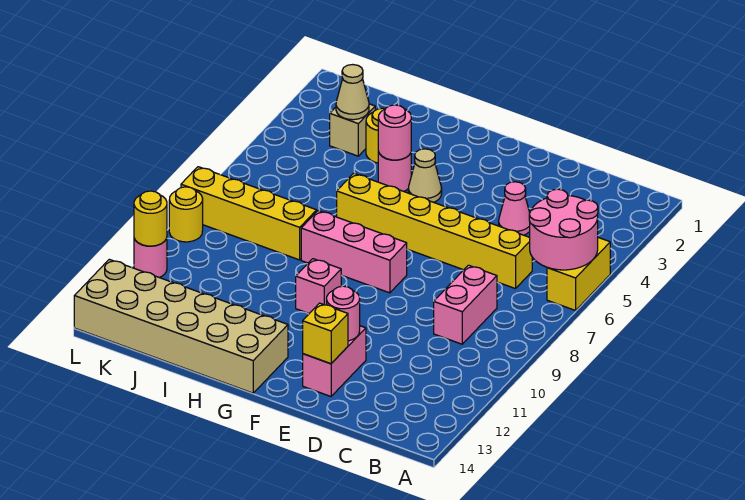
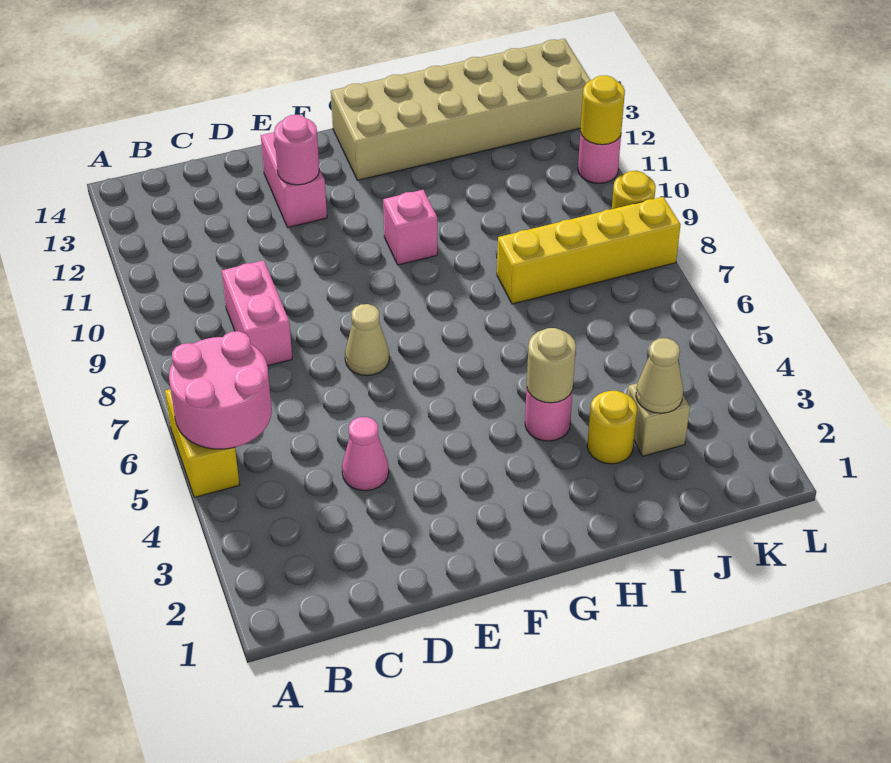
yellow 1x6 brick [337,173,532,289] -> none
yellow 1x1 brick [303,303,348,364] -> none
pink 1x3 brick [301,211,407,293] -> none
tan 1x1 cone [408,149,442,202] -> tan 1x1 cone moved to [345,304,389,376]
pink 1x1 round brick [378,105,411,160] -> tan 1x1 round brick [527,328,576,403]

